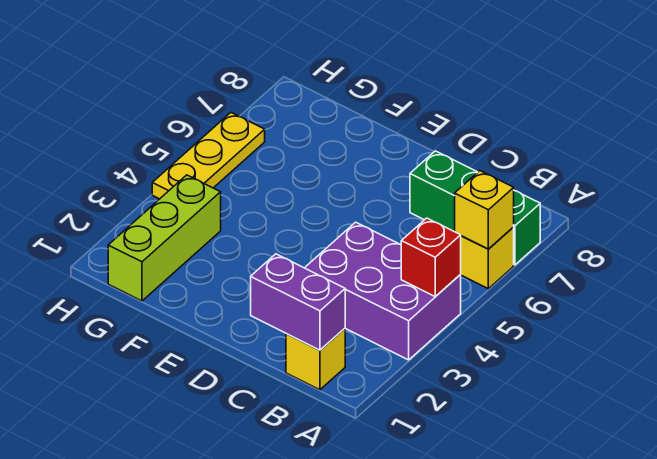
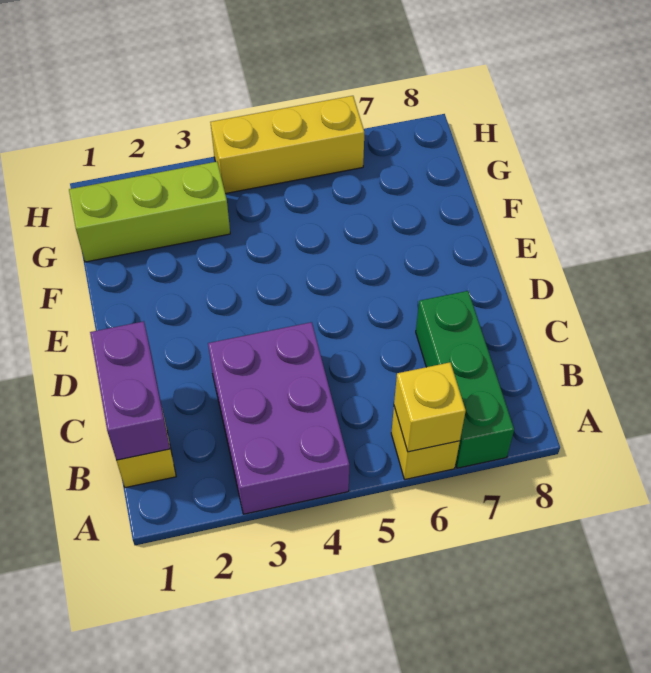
red 1x1 brick [401,218,461,297] -> none
yellow 1x3 plate [152,113,265,199] -> yellow 1x3 brick [210,96,364,194]

